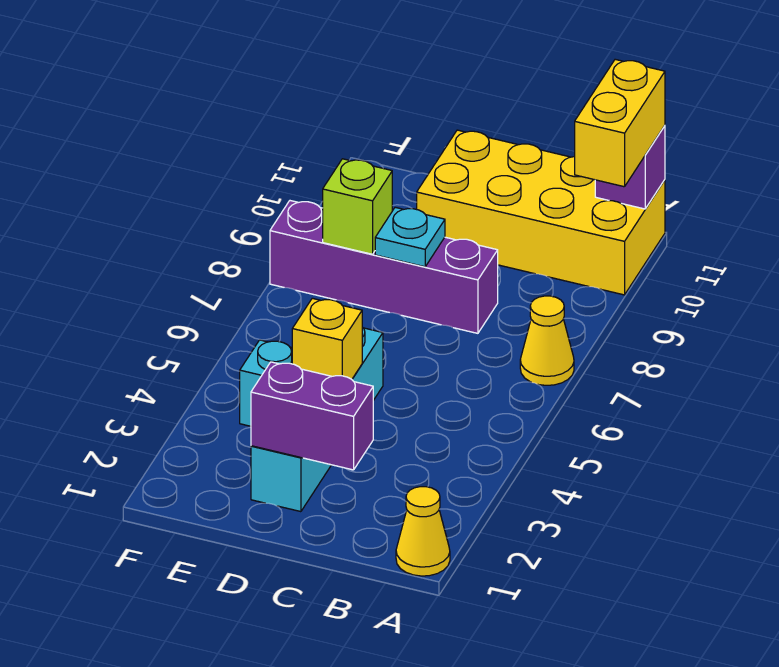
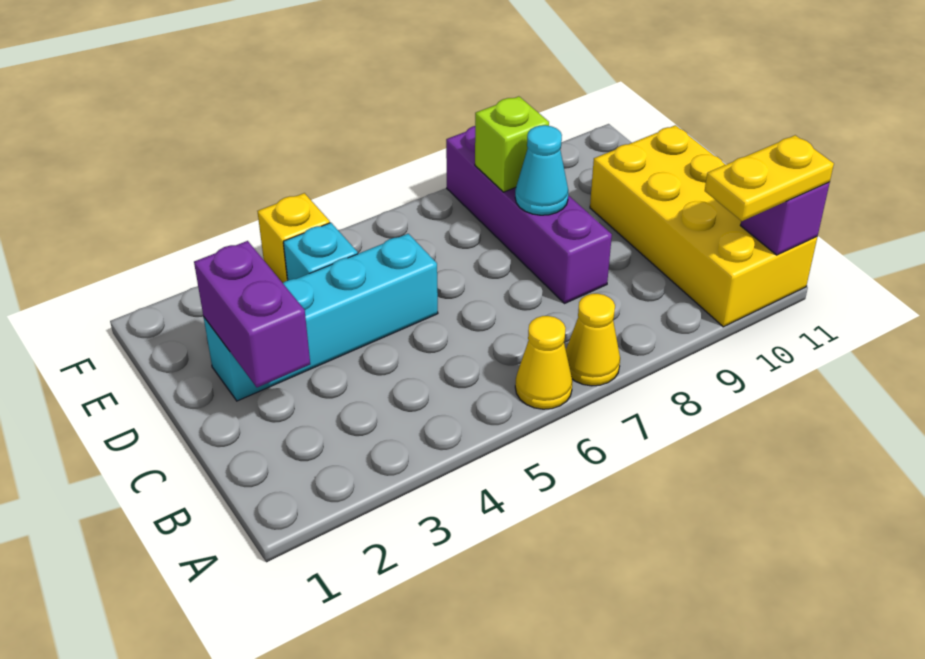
yellow 1x1 cone [396,487,450,576] -> yellow 1x1 cone moved to [515,316,573,409]
yellow 1x2 brick [575,59,665,187] -> yellow 1x2 plate [705,135,834,221]
yellow 1x1 brick [292,298,362,379] -> yellow 1x1 brick moved to [257,193,330,283]
cyan 1x1 plate [375,207,445,267] -> cyan 1x1 cone [515,125,568,215]

